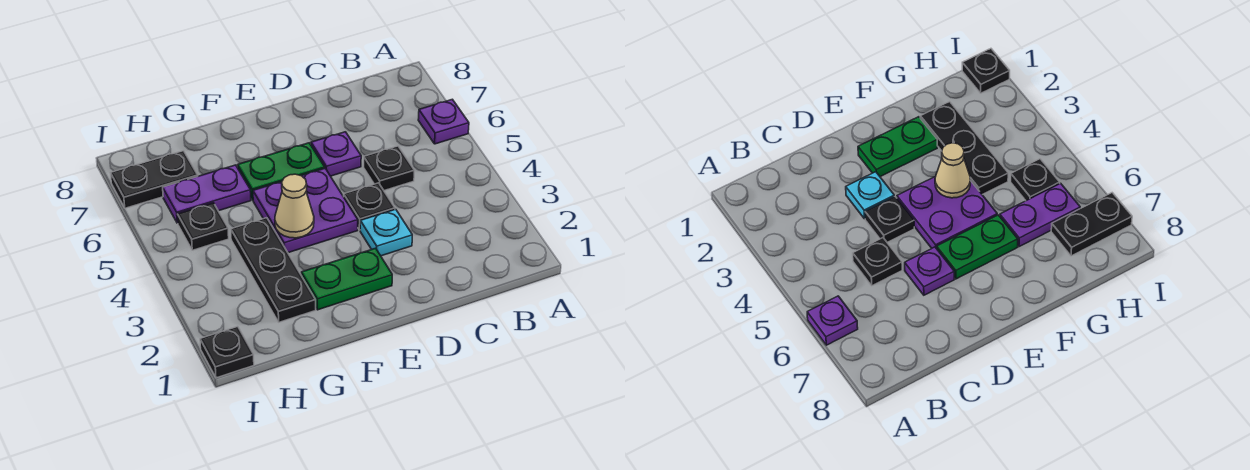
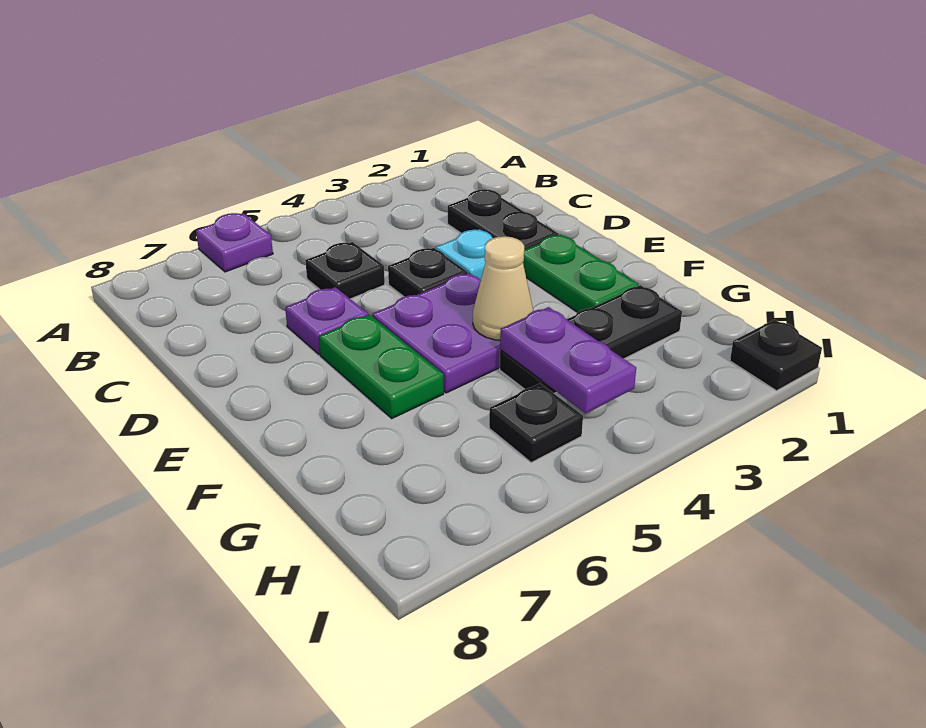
purple 1x2 plate [163,165,251,223] -> purple 1x2 plate moved to [500,307,636,413]
black 1x2 plate [111,151,198,208] -> black 1x2 plate moved to [448,189,559,250]

